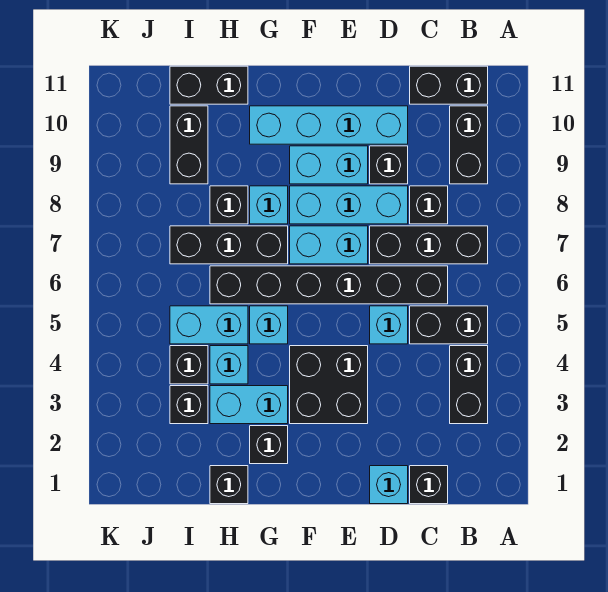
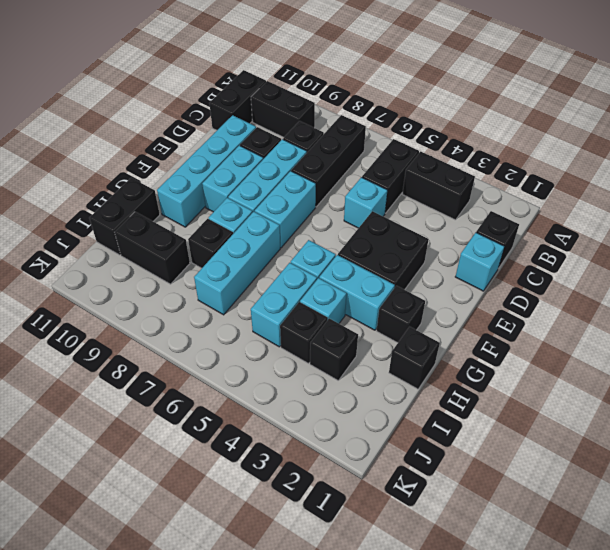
black 1x6 brick [210,266,448,304] -> none
cyan 1x2 brick [210,386,288,424] -> cyan 1x2 brick turned to [319,255,395,330]
black 1x3 brick [170,226,288,264] -> cyan 1x3 brick [194,212,280,315]

